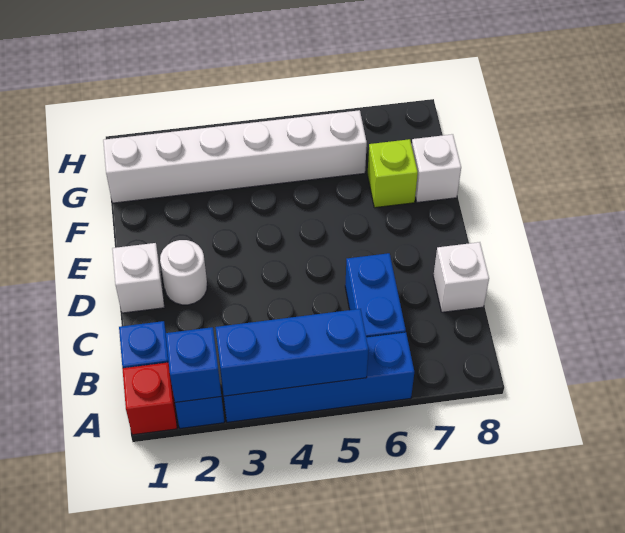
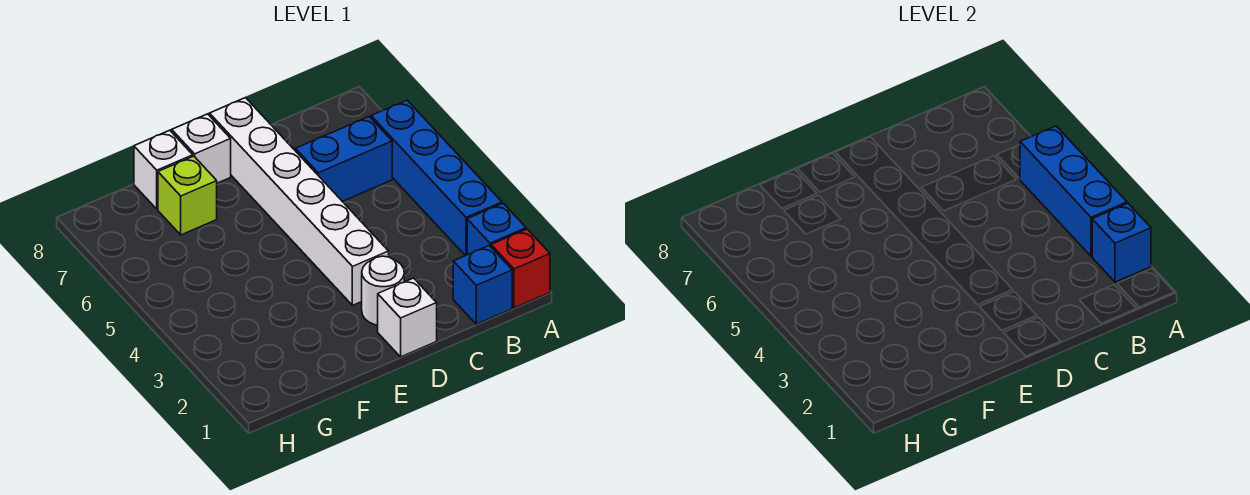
white 1x1 brick [433,242,489,312] -> white 1x1 brick moved to [172,114,231,183]
white 1x6 brick [103,110,367,203] -> white 1x6 brick moved to [210,98,389,305]

